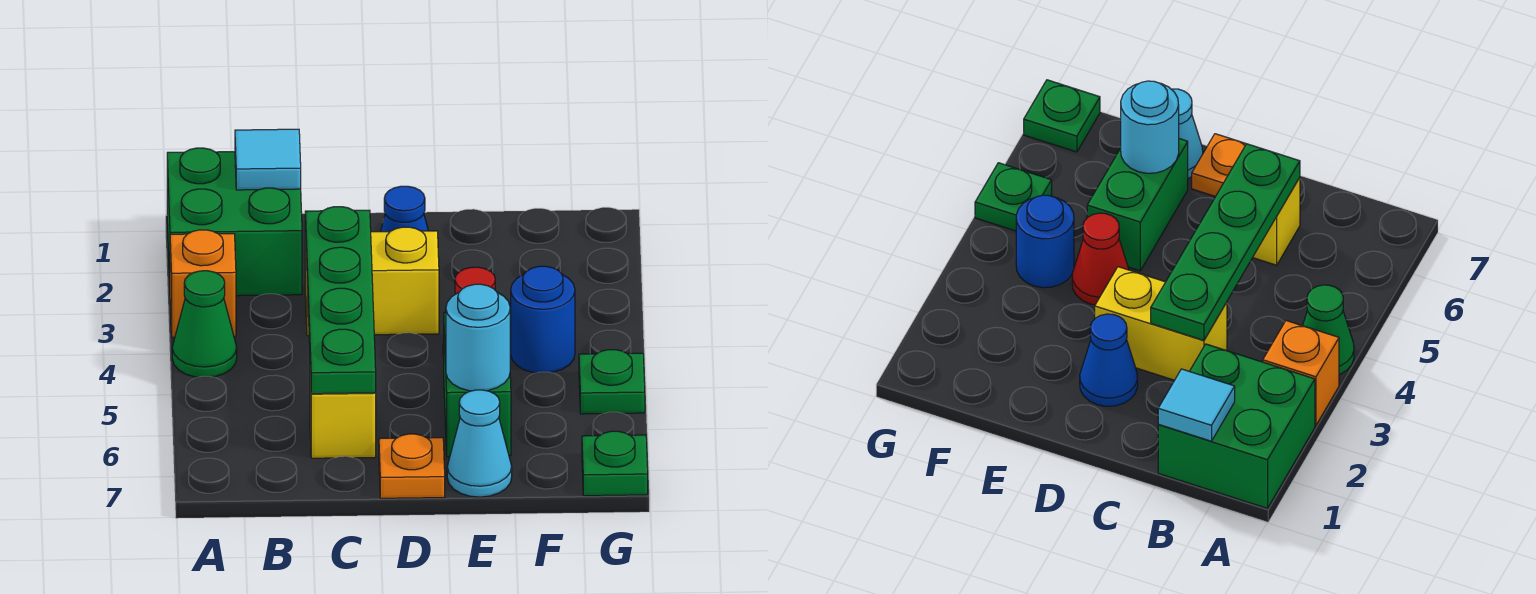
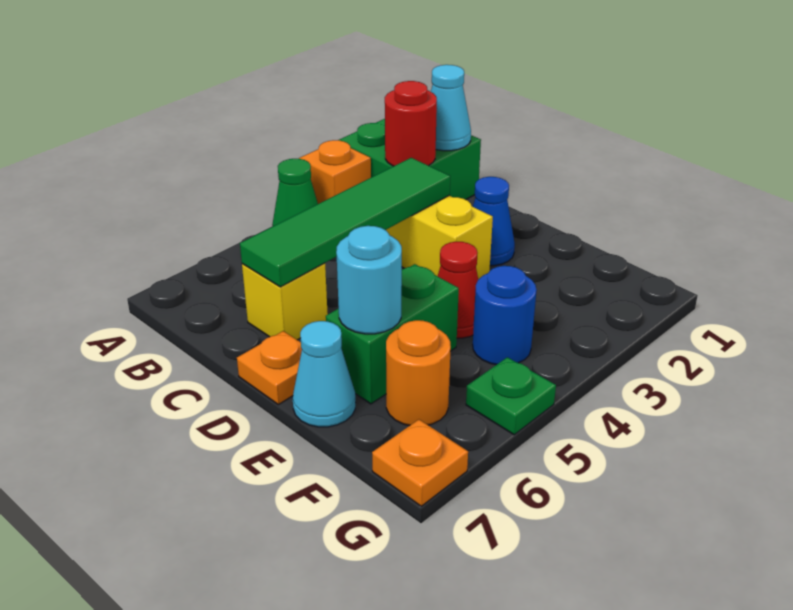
cyan 1x1 tile [235,129,301,190] -> cyan 1x1 cone [431,65,471,151]
none -> red 1x1 round brick [385,81,437,166]
green 1x4 plate [305,207,376,394] -> green 1x4 tile [240,158,450,287]
none -> orange 1x1 round brick [386,320,451,426]
green 1x1 plate [582,431,648,496] -> orange 1x1 plate [372,420,468,506]

